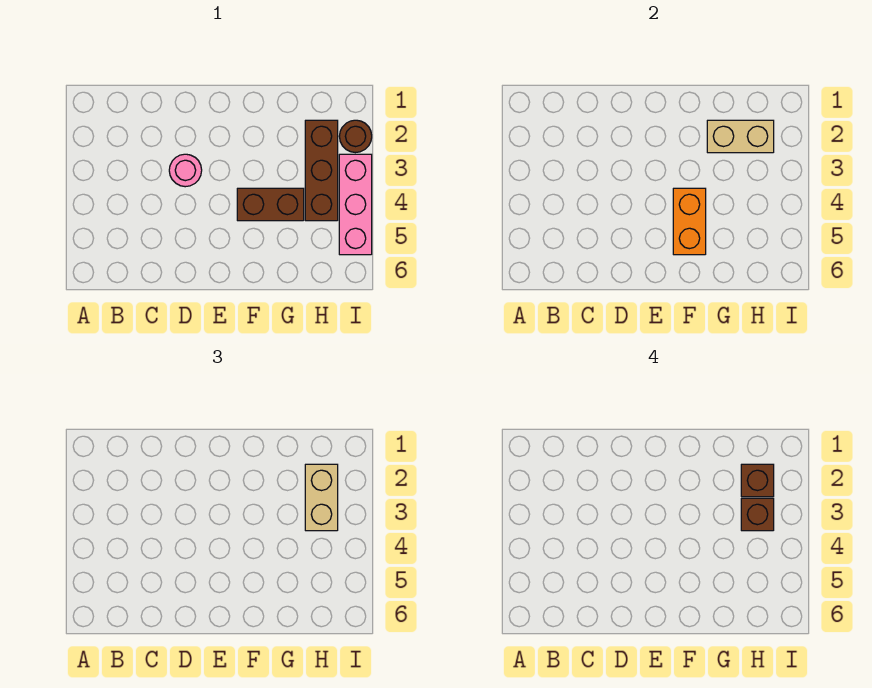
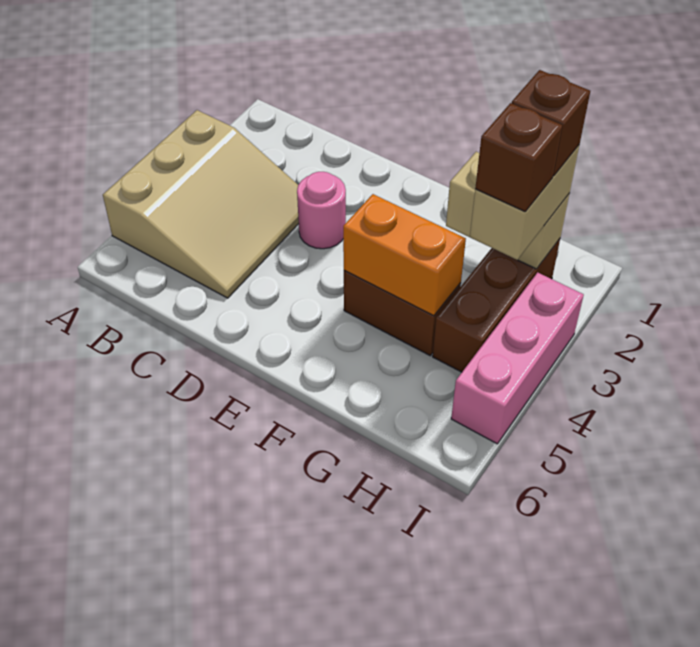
none -> tan 3x3 slope [103,110,299,298]
orange 1x2 brick [673,188,706,255] -> orange 1x2 brick turned to [343,194,466,316]
brown 1x1 round brick [339,120,372,153] -> none

